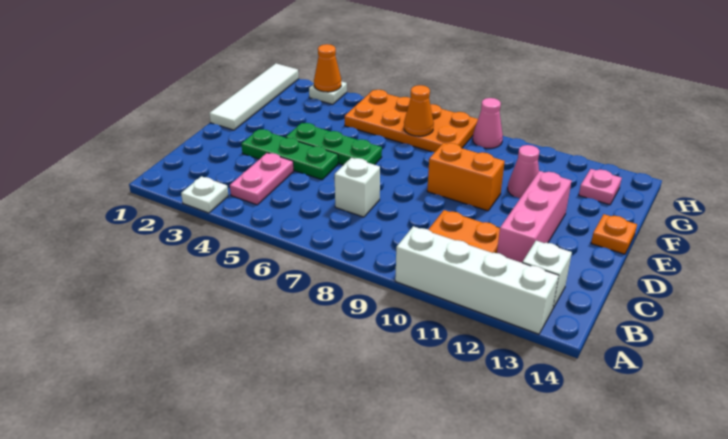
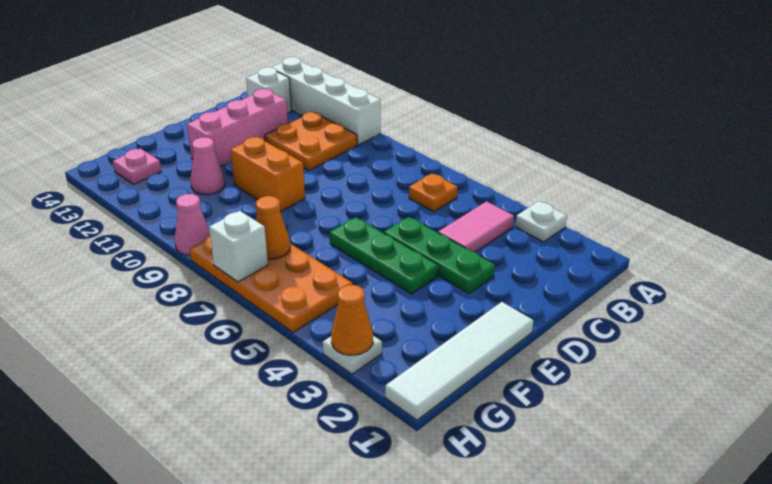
pink 1x2 plate [230,153,294,205] -> pink 1x2 tile [438,202,514,252]
white 1x1 brick [335,158,380,217] -> white 1x1 brick moved to [209,211,268,282]
orange 1x1 plate [591,214,637,254] -> orange 1x1 plate moved to [409,174,457,212]

